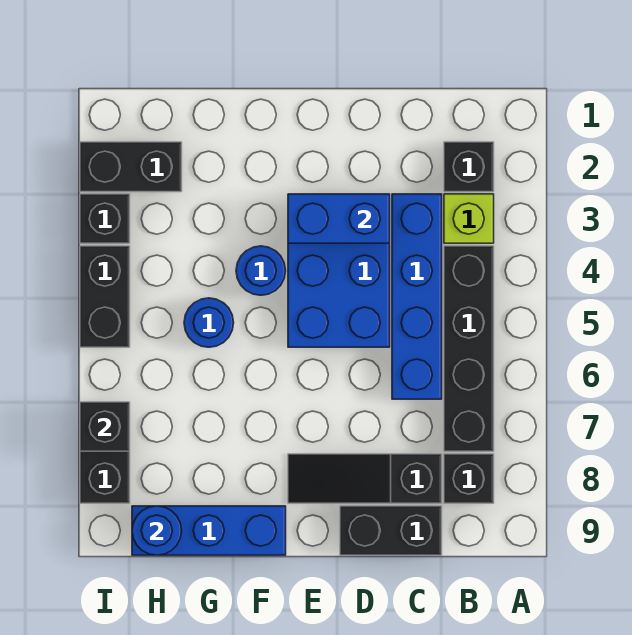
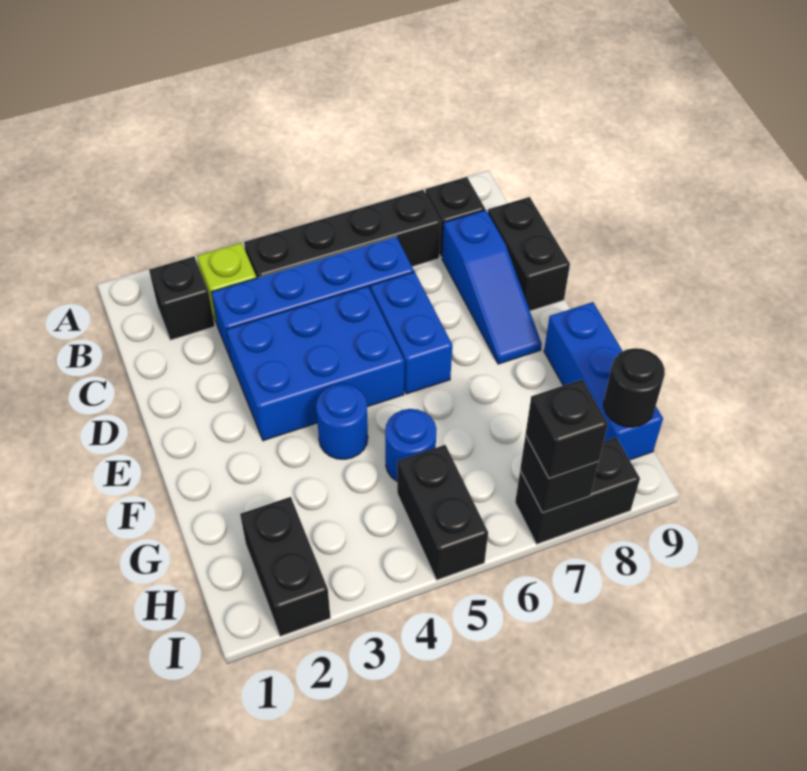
black 1x3 slope [288,454,442,503] -> blue 1x3 slope [442,210,542,364]
blue 1x2 brick [288,194,390,243] -> blue 1x2 brick moved to [370,272,452,394]
blue 1x1 round brick [132,506,182,555] -> black 1x1 round brick [604,348,665,427]
black 1x1 brick [80,194,130,243] -> black 1x1 brick moved to [525,379,608,478]
black 1x2 brick [80,246,130,347] -> black 1x2 brick turned to [397,445,488,580]

